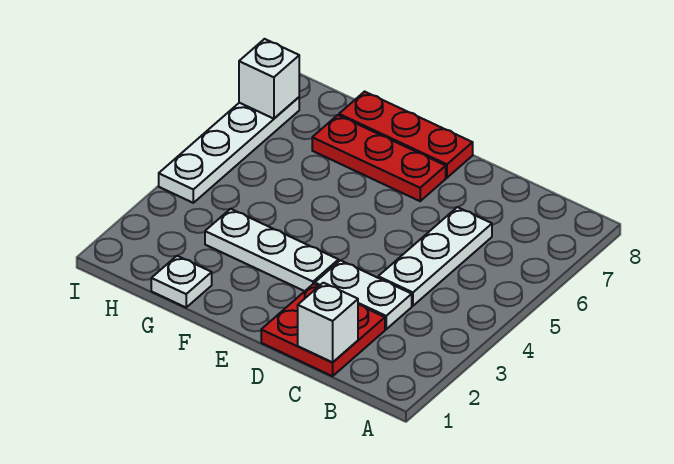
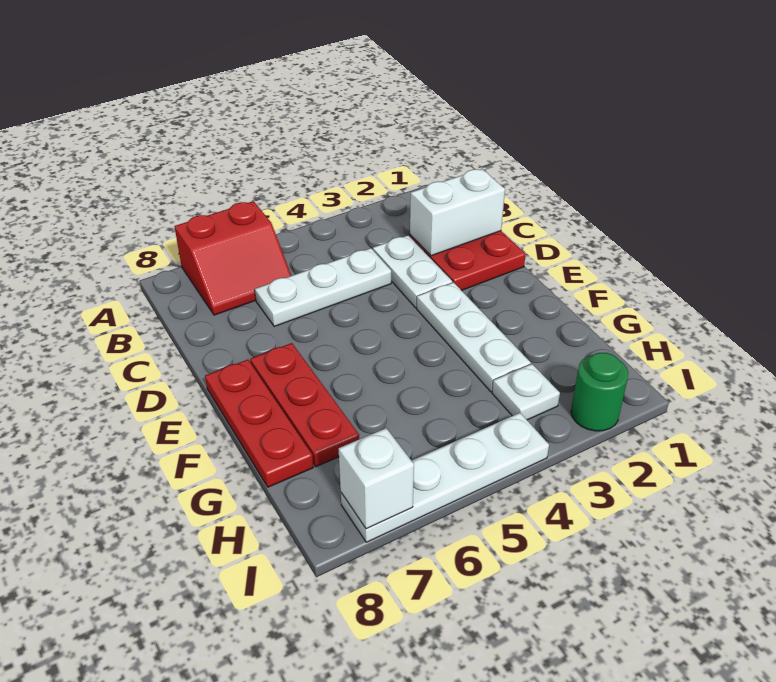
none -> red 2x2 slope [175,201,291,315]
white 1x1 brick [298,283,358,362] -> white 1x2 brick [410,169,505,256]
white 1x1 plate [151,256,212,307] -> white 1x1 plate moved to [492,364,560,420]
none -> green 1x1 round brick [571,353,628,431]

